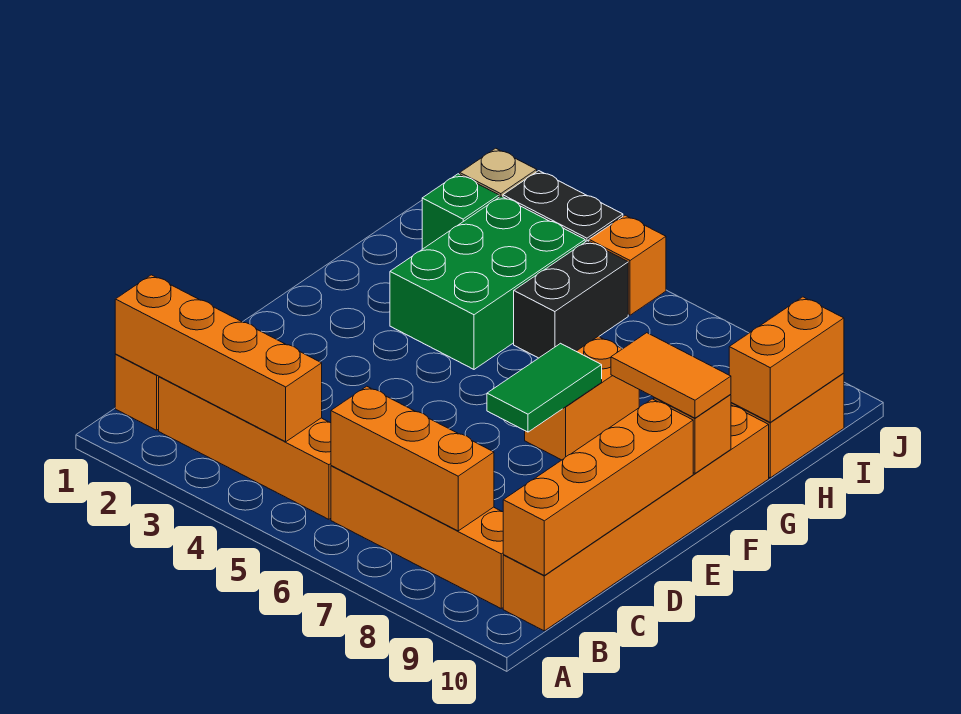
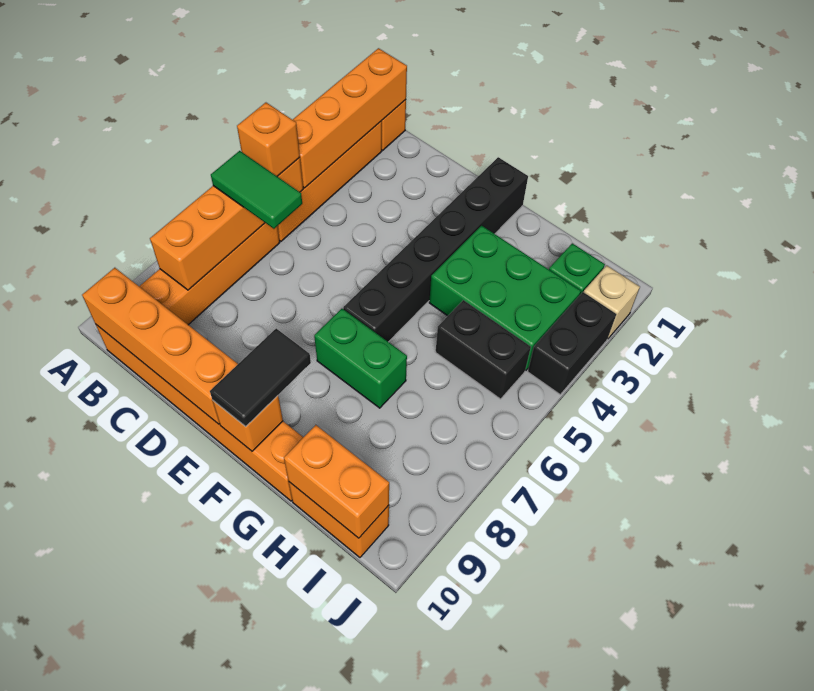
orange 1x3 brick [331,386,494,531] -> orange 1x4 brick [150,157,303,290]
green 1x2 tile [487,343,602,432] -> green 1x2 tile moved to [211,151,302,229]
none -> black 1x6 brick [343,157,528,342]
orange 1x2 brick [525,336,639,460] -> green 1x2 brick [314,309,407,408]
orange 1x2 tile [611,333,731,418] -> black 1x2 tile [210,329,311,427]
orange 1x1 brick [589,215,666,315] -> orange 1x1 brick moved to [237,103,300,177]

